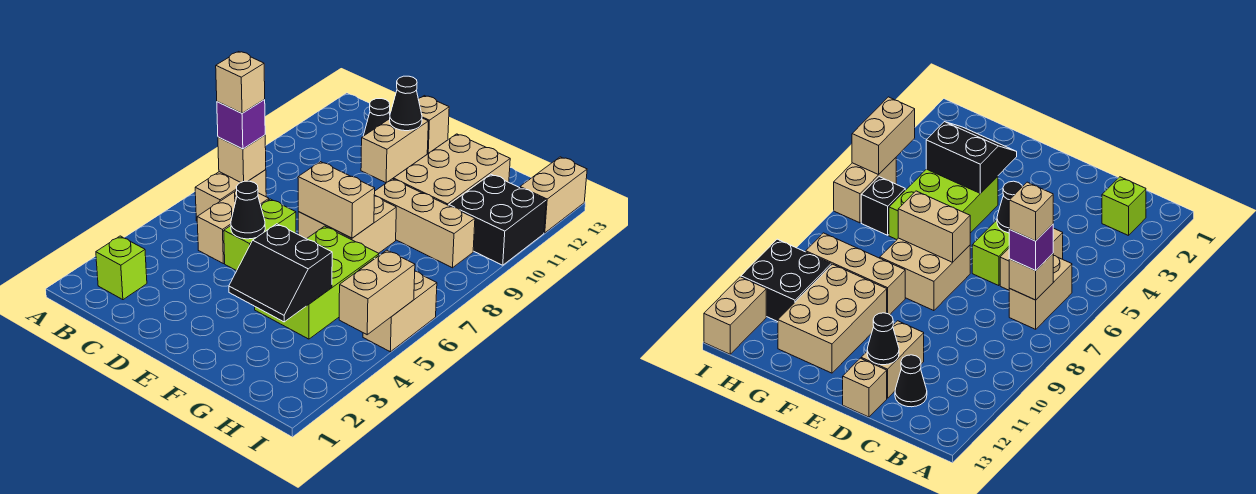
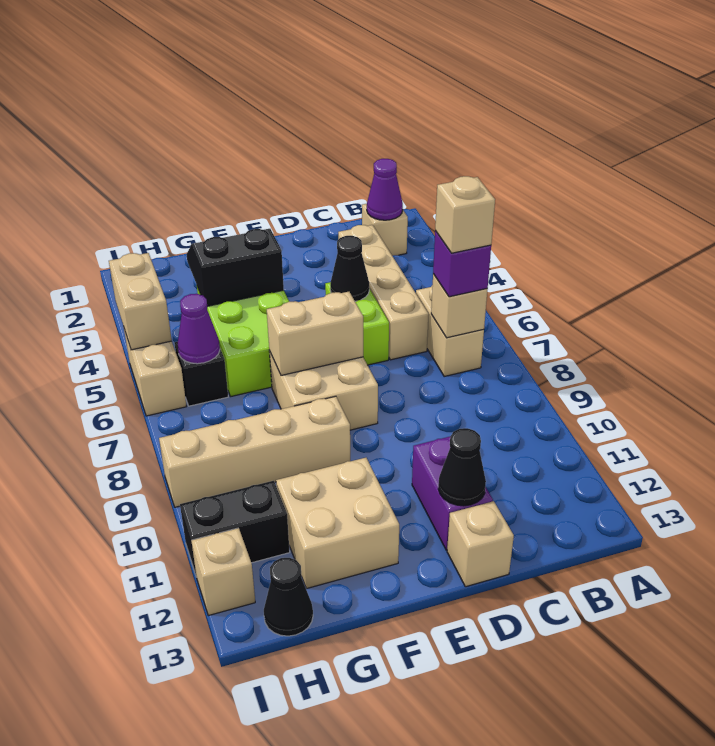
lime 1x1 brick [96,236,147,300] -> tan 1x1 brick [362,204,408,256]
none -> purple 1x1 cone [367,159,403,220]
tan 1x2 brick [197,190,269,264] -> tan 1x4 brick [338,225,429,360]
black 1x1 cone [363,99,390,136] -> black 1x1 cone moved to [264,558,313,636]
tan 1x2 brick [361,118,428,183] -> purple 1x2 brick [412,437,493,550]
tan 1x3 brick [374,179,475,268] -> tan 1x4 brick [159,396,350,507]
tan 2x3 brick [393,134,510,206] -> tan 2x2 brick [276,458,399,589]
none -> purple 1x1 cone [178,294,220,364]
black 2x2 brick [449,174,546,265] -> black 1x2 brick [180,481,290,575]
tan 1x2 brick [520,157,587,233] -> tan 1x1 brick [191,528,255,616]

